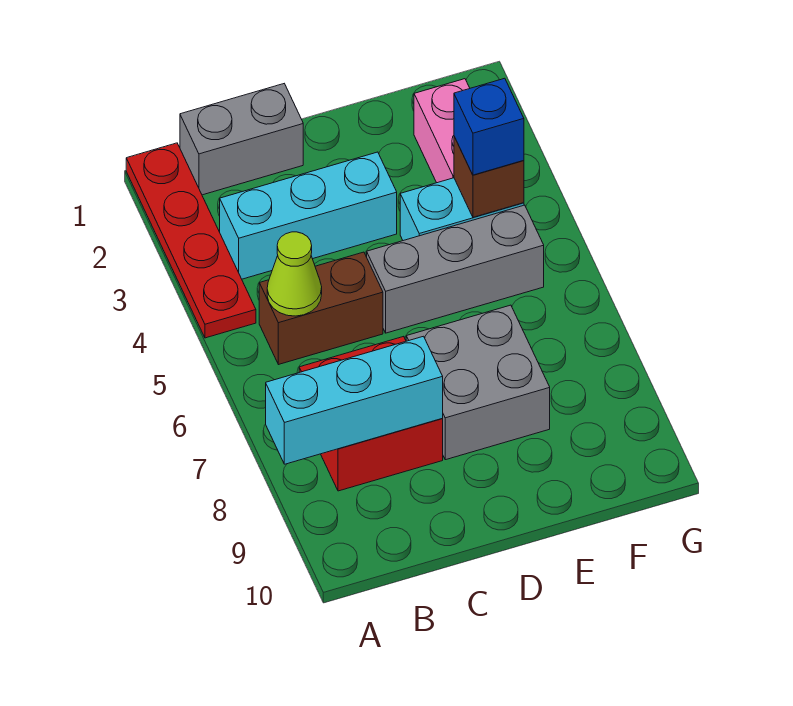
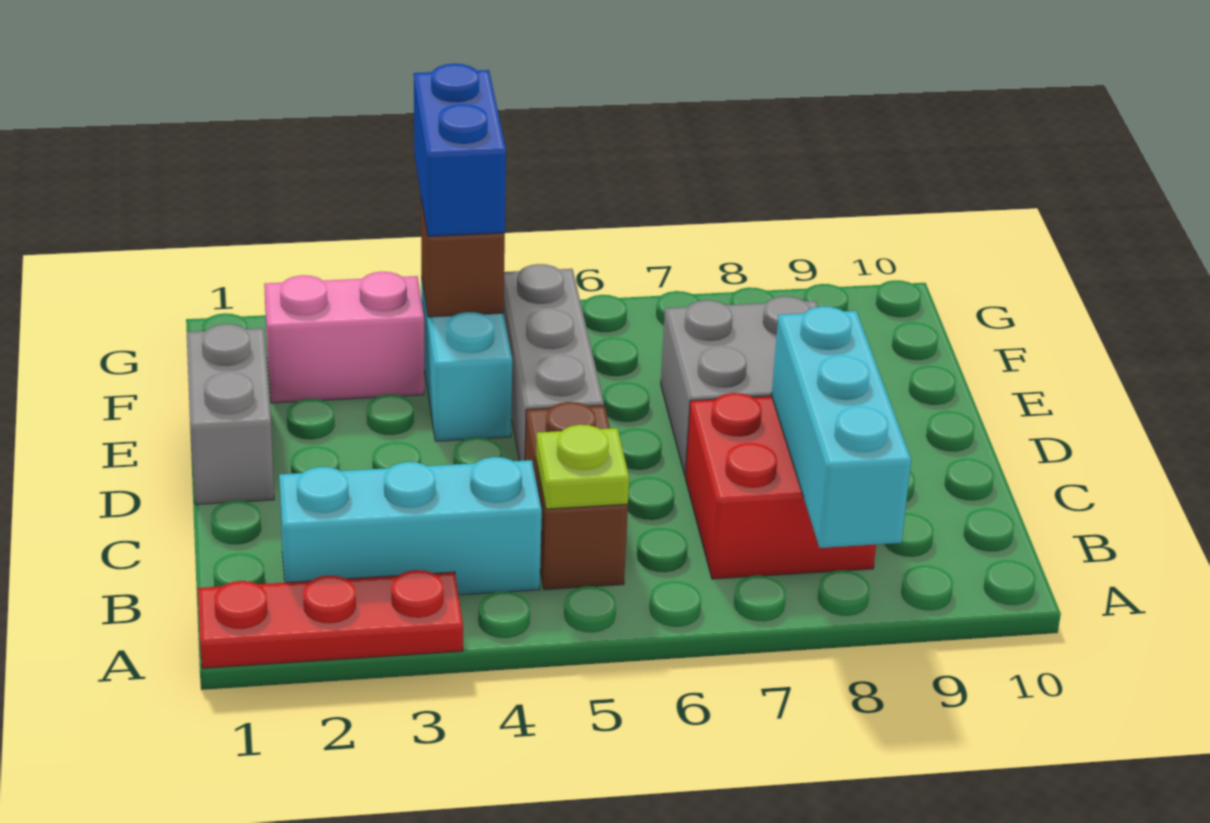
red 1x4 plate [126,143,256,338] -> red 1x3 plate [198,570,463,668]
grey 1x2 brick [180,84,303,195] -> grey 1x2 brick moved to [187,324,274,504]
cyan 1x3 brick [220,152,397,279] -> cyan 1x3 brick turned to [279,457,542,595]
lime 1x1 cone [267,232,322,316] -> lime 1x1 plate [536,425,629,509]
blue 1x1 brick [454,78,524,175] -> blue 1x2 brick [414,64,506,236]

